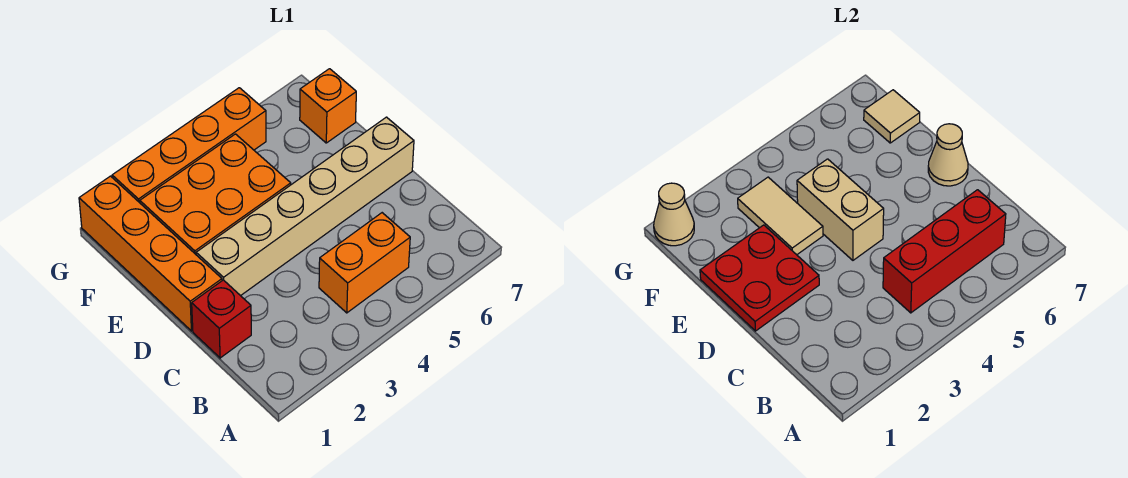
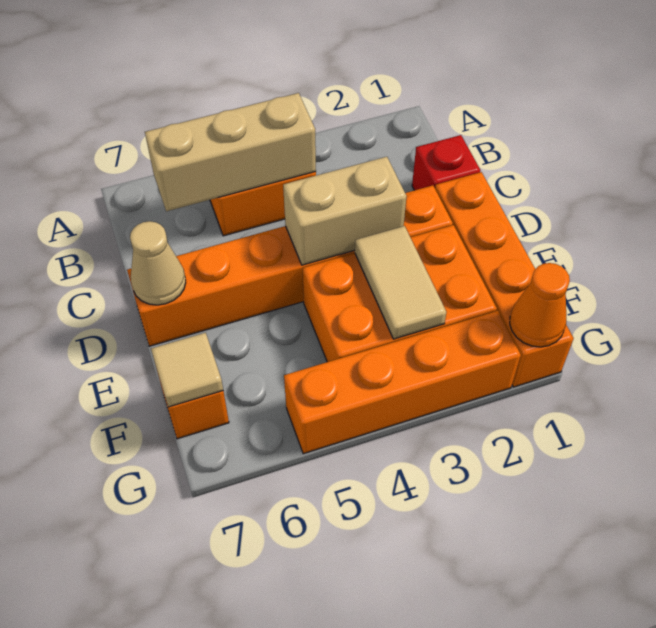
red 1x3 brick [883,190,1006,313] -> tan 1x3 brick [145,93,316,211]
red 2x2 plate [700,225,819,331] -> none
tan 1x6 brick [196,117,414,296] -> orange 1x6 brick [127,185,453,346]
tan 1x2 brick [797,159,884,260] -> tan 1x2 brick turned to [283,157,407,265]
tan 1x1 cone [654,183,694,246] -> orange 1x1 cone [510,263,570,347]

